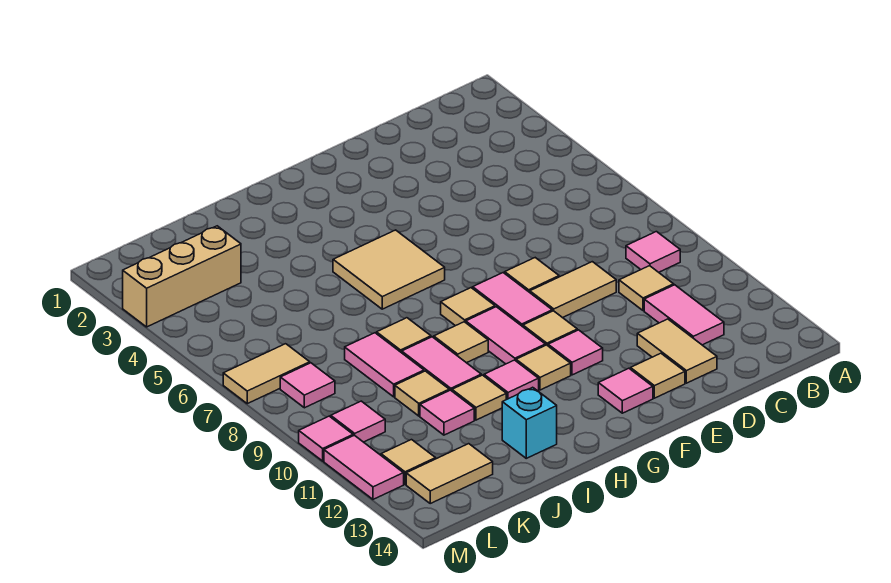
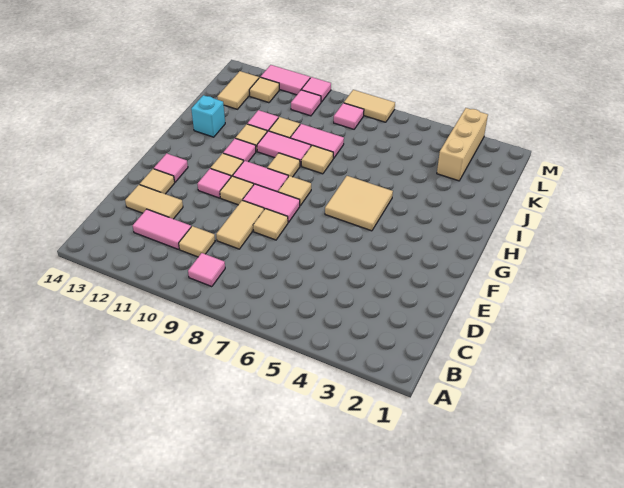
tan 1x2 tile [223,344,310,404] -> tan 1x2 tile turned to [344,90,395,122]

